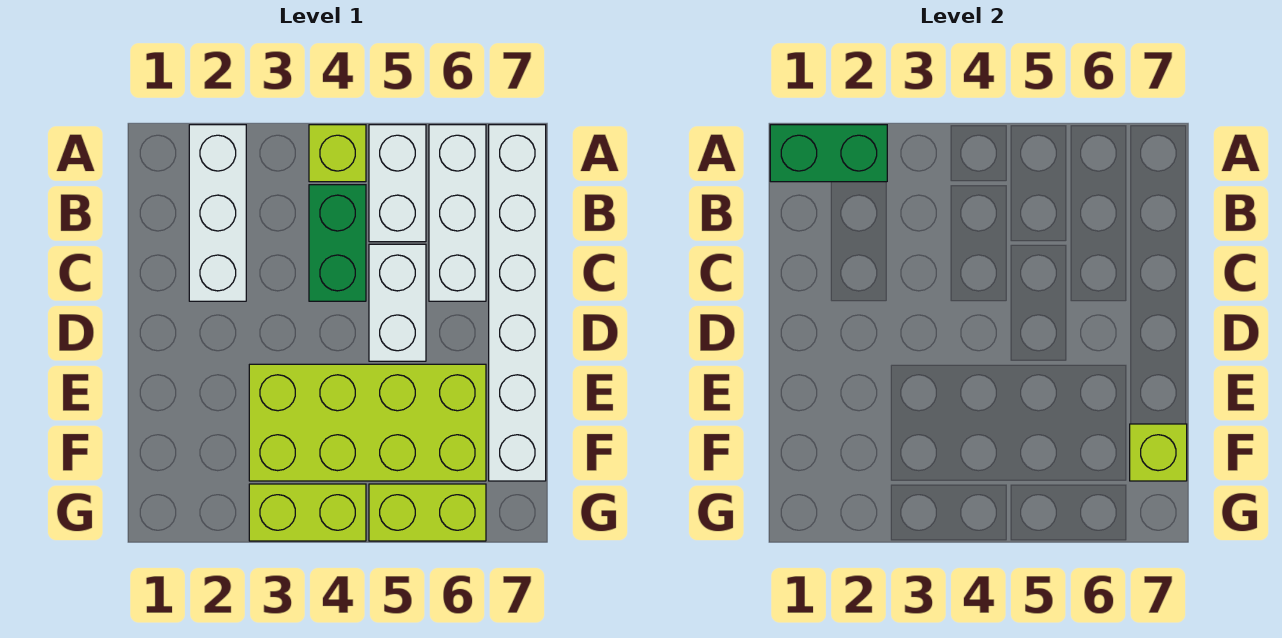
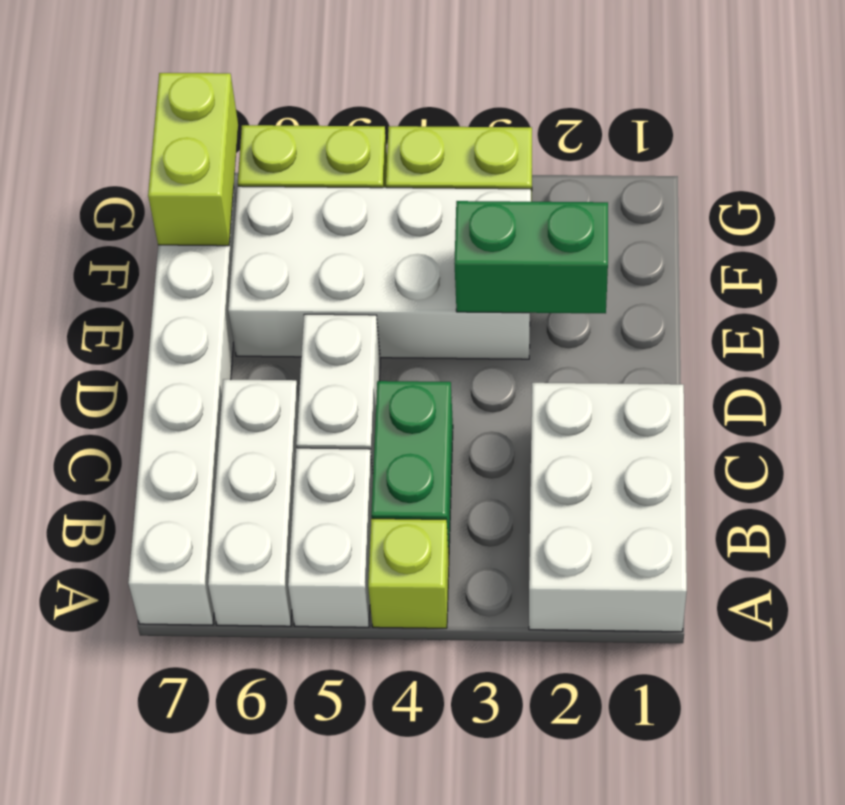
green 1x2 brick [770,125,887,182] -> green 1x2 brick moved to [454,201,608,313]
white 1x3 brick [189,125,246,301] -> white 2x3 brick [529,383,687,632]
lime 2x4 brick [249,364,486,481] -> white 2x4 brick [228,186,531,359]
lime 1x1 brick [1130,424,1187,481] -> lime 1x2 brick [148,73,238,246]

